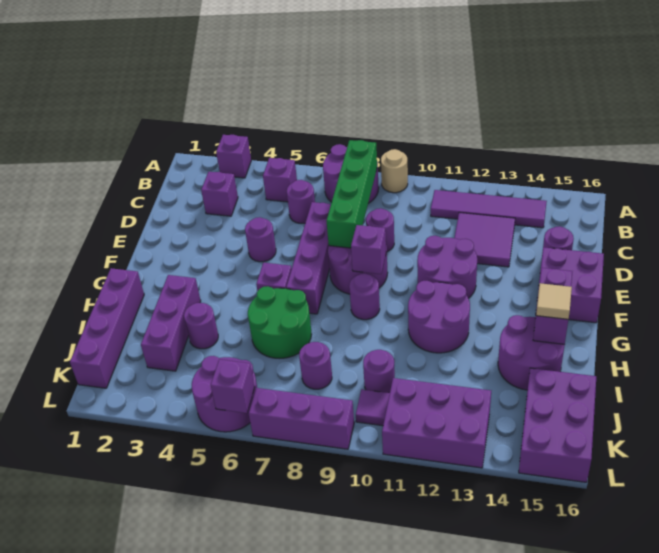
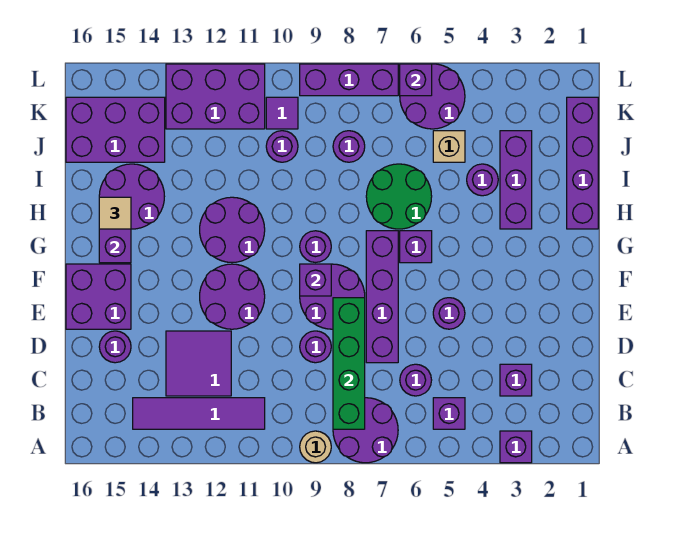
none -> tan 1x1 brick [433,131,465,162]
purple 2x3 brick [519,368,596,482] -> purple 2x3 brick turned to [66,97,165,162]

